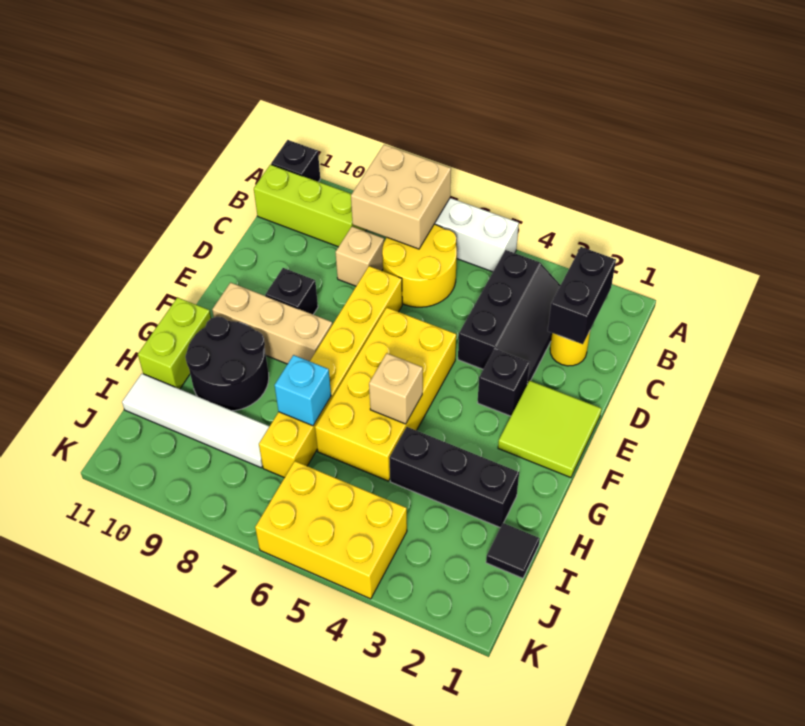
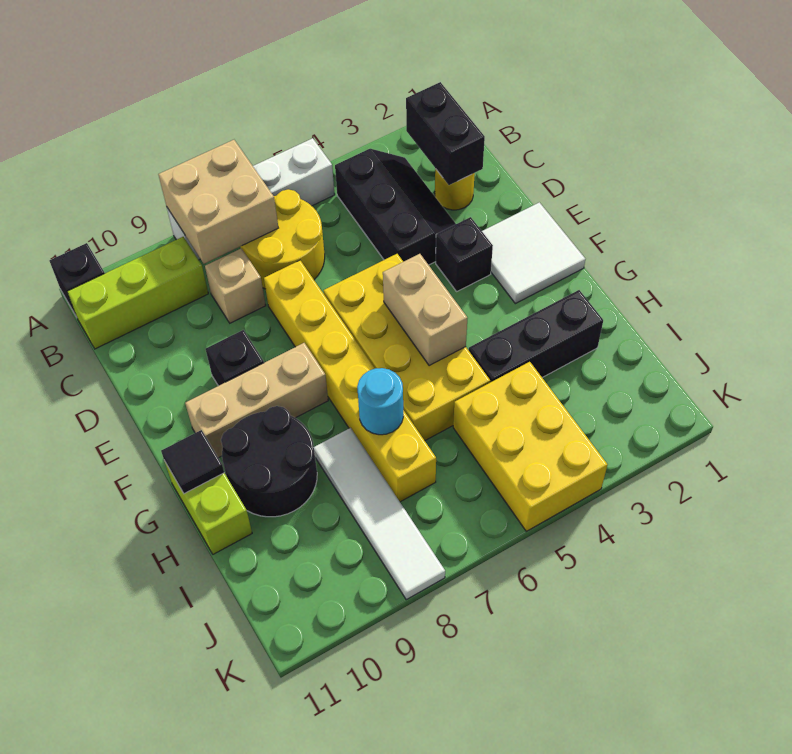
lime 2x2 tile [498,381,602,478] -> white 2x2 tile [482,202,585,304]
tan 1x1 brick [369,353,423,424] -> tan 1x2 brick [383,254,467,366]
cyan 1x1 brick [275,355,331,426] -> cyan 1x1 round brick [357,368,403,435]
black 1x1 tile [486,523,540,578] -> black 1x1 tile moved to [161,430,224,494]
white 1x4 tile [122,374,270,468] -> white 1x4 tile turned to [314,428,445,600]
yellow 2x3 brick [255,461,407,599] -> yellow 2x3 brick turned to [453,362,608,531]

